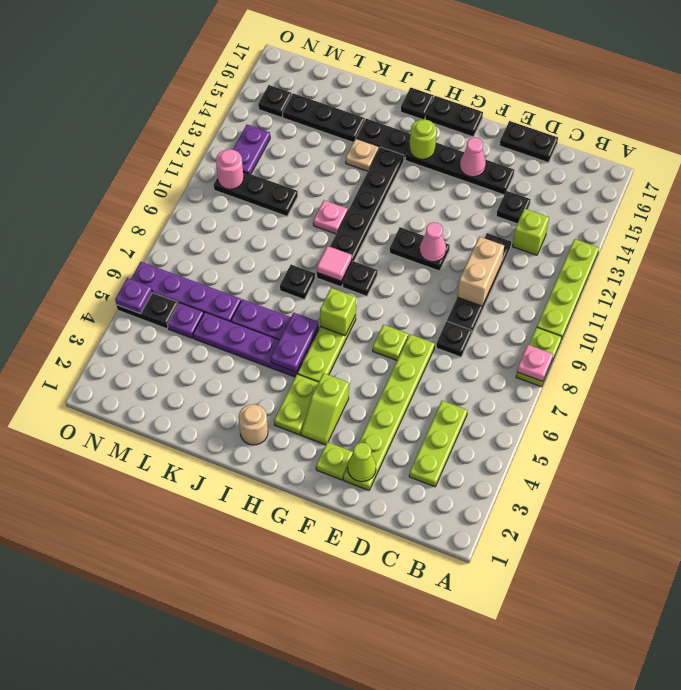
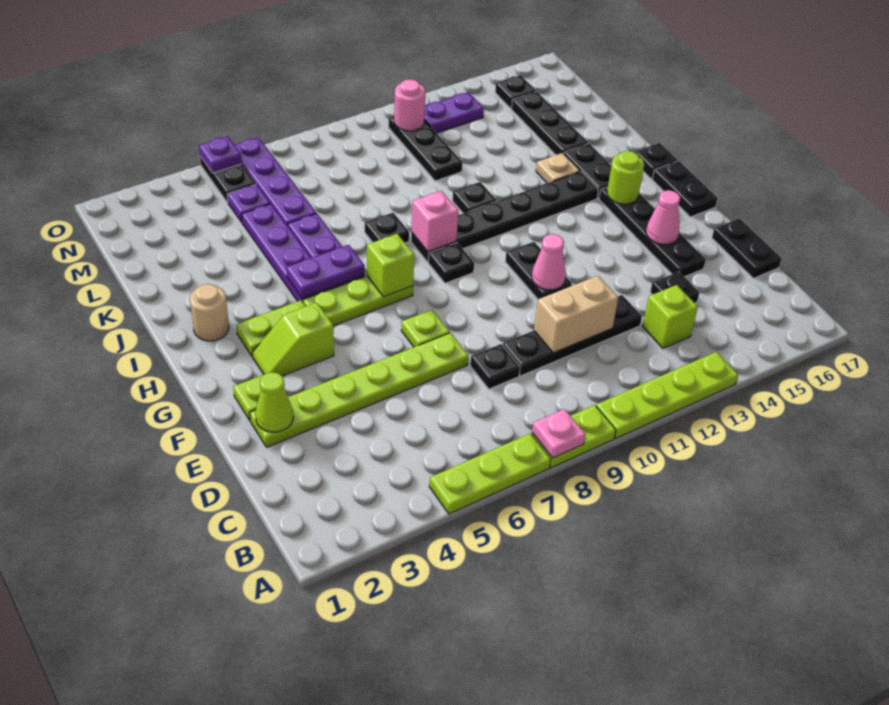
lime 1x3 plate [409,401,467,487] -> lime 1x3 plate moved to [429,434,551,514]
pink 1x1 tile [317,246,352,281] -> pink 1x1 brick [412,191,458,252]
pink 1x1 plate [313,200,348,234] -> black 1x1 plate [453,182,497,214]

